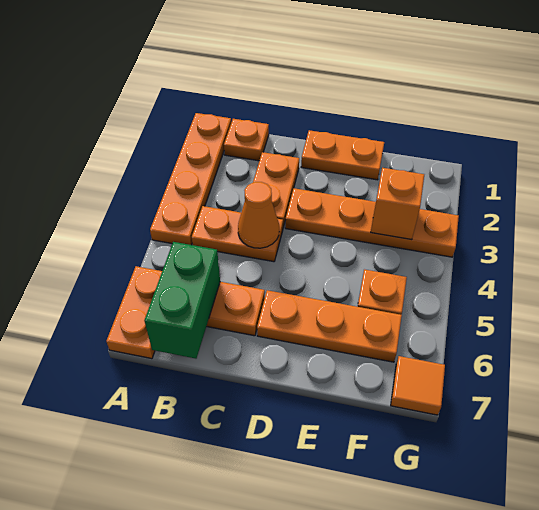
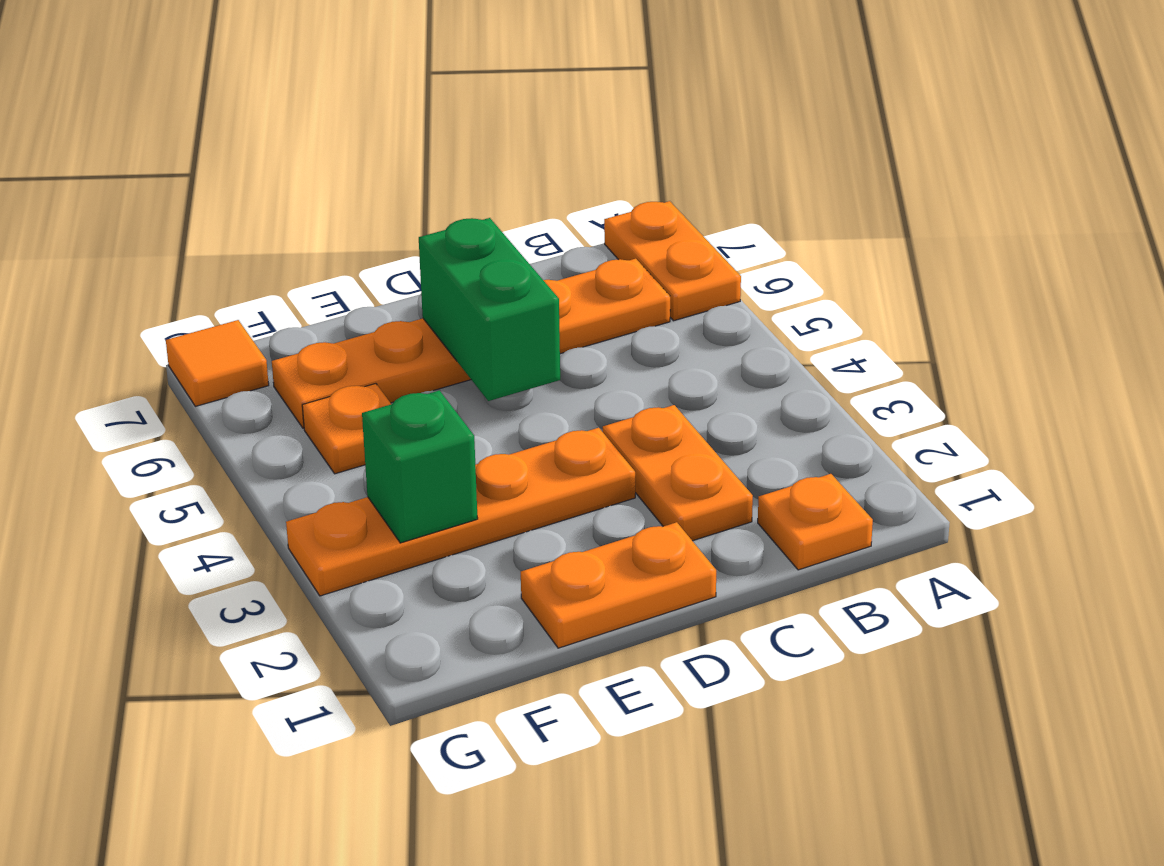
orange 1x4 plate [150,113,231,245] -> none
orange 1x2 plate [192,206,283,262] -> none
green 1x2 brick [144,242,220,359] -> green 1x2 brick moved to [419,218,560,401]
orange 1x1 cone [238,182,279,248] -> none
orange 1x1 brick [371,168,424,240] -> green 1x1 brick [362,390,478,543]

